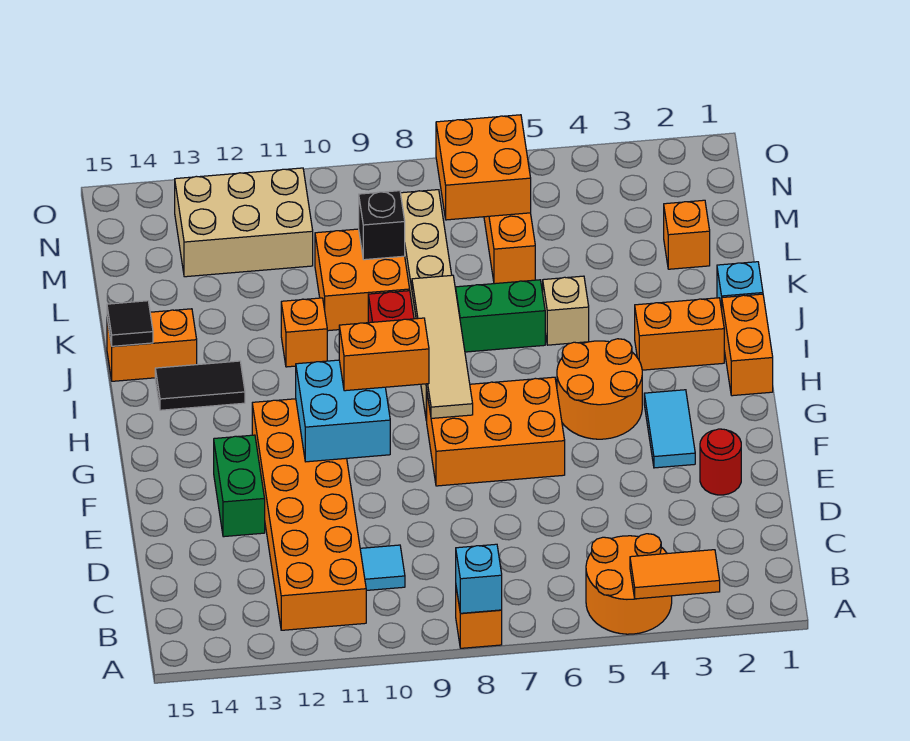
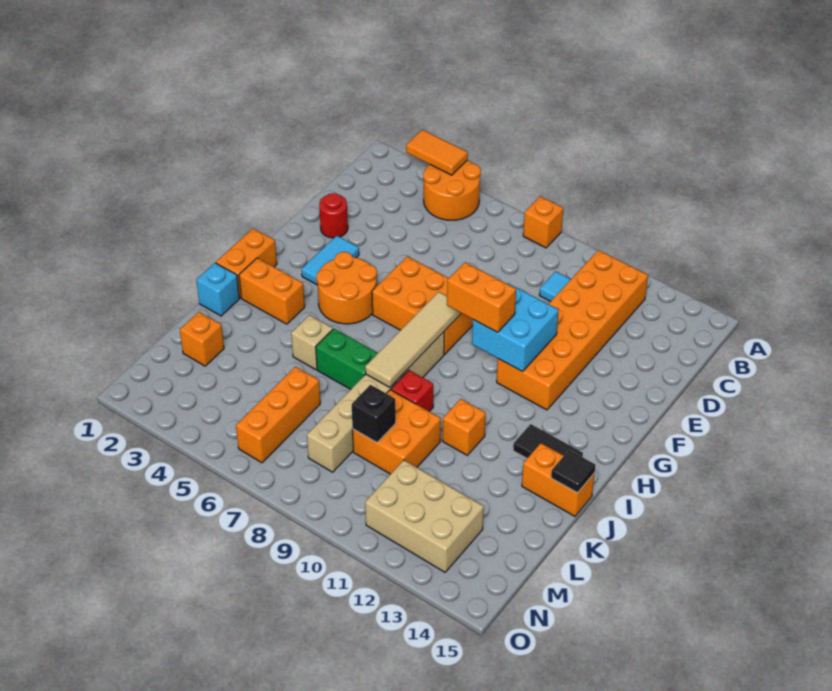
cyan 1x1 brick [456,544,502,613] -> none
green 1x2 brick [214,435,265,537] -> none
orange 2x2 brick [436,115,531,220] -> none

